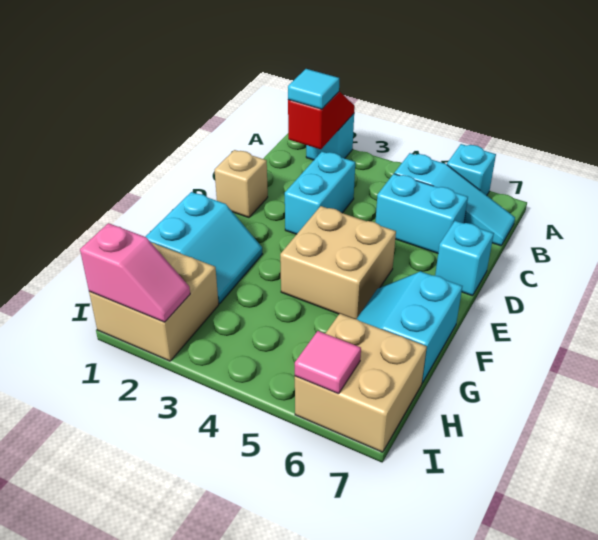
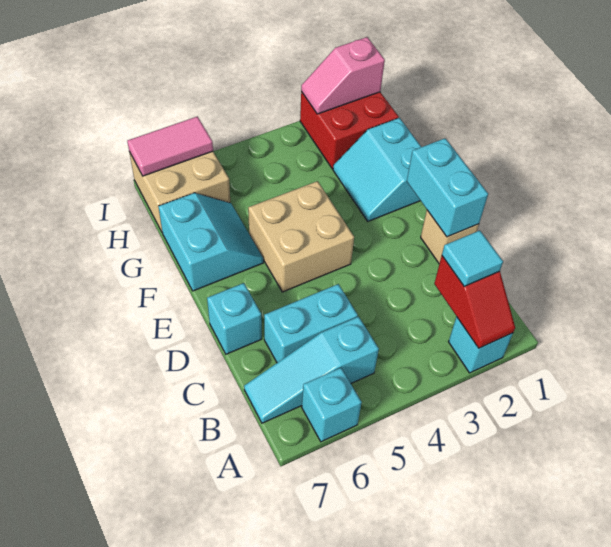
cyan 1x2 brick [285,152,355,234] -> cyan 1x2 brick moved to [407,138,488,237]
tan 2x2 brick [89,243,219,361] -> red 2x2 brick [300,92,399,169]
pink 1x1 tile [295,331,361,394] -> pink 1x2 tile [127,117,213,176]

